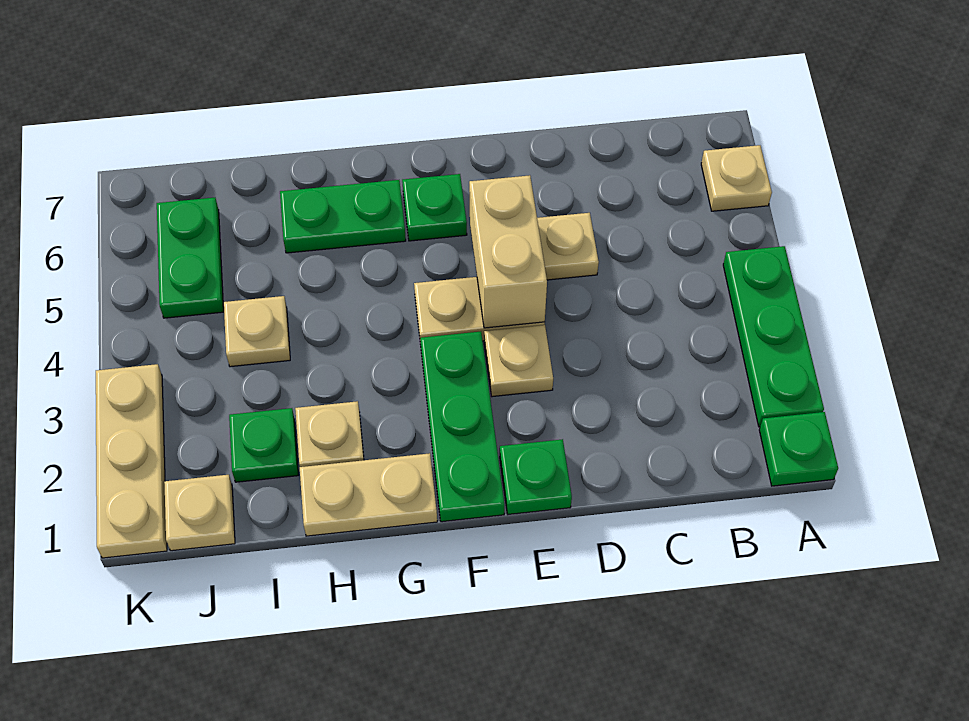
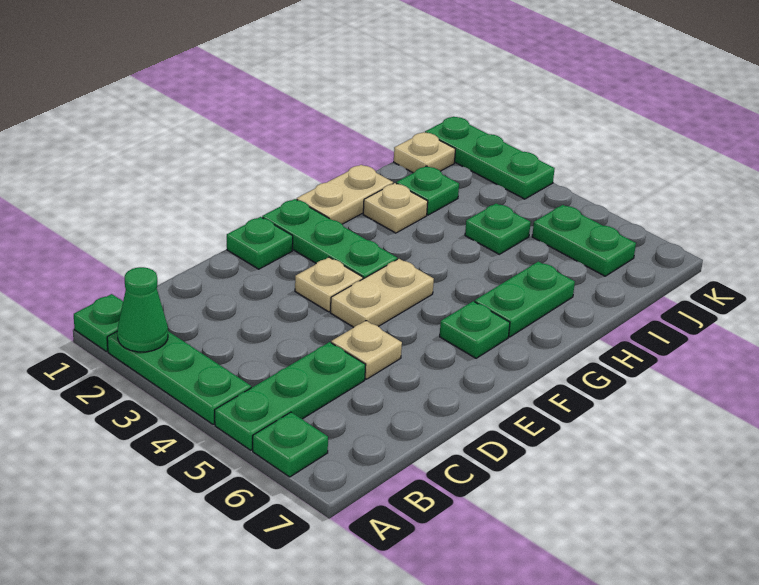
none -> green 1x1 cone [117,267,168,352]
none -> green 1x3 plate [215,342,366,450]
tan 1x1 plate [701,145,772,211] -> green 1x1 plate [253,412,328,477]
tan 1x2 brick [469,175,547,328] -> none
tan 1x1 plate [224,296,290,367] -> green 1x1 plate [465,203,531,254]
tan 1x3 plate [96,364,167,558] -> green 1x3 plate [425,117,555,199]

